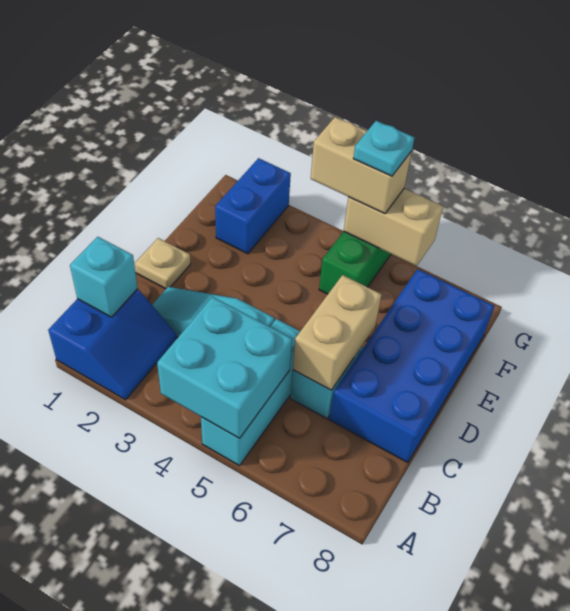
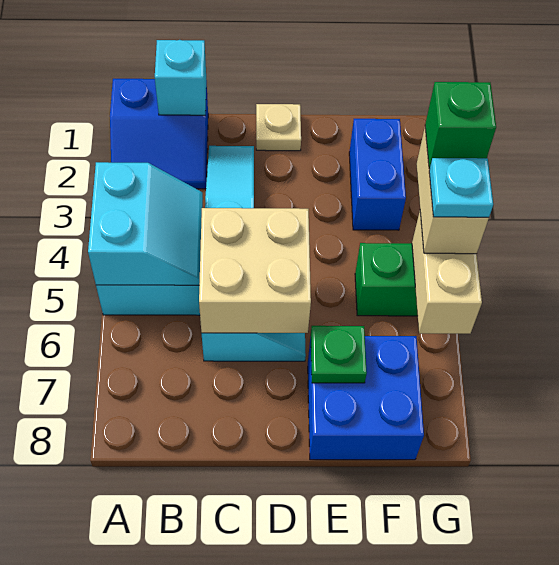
cyan 2x2 brick [157,297,292,438] -> cyan 2x2 slope [88,162,203,285]
tan 1x2 brick [293,275,382,390] -> tan 2x2 brick [199,208,311,333]
blue 2x4 brick [329,269,494,463] -> blue 2x2 brick [308,336,424,460]
none -> green 1x1 plate [311,326,367,383]
blue 1x2 brick [215,158,291,254] -> blue 1x2 brick turned to [349,119,406,230]
none -> green 1x1 brick [425,82,496,169]

